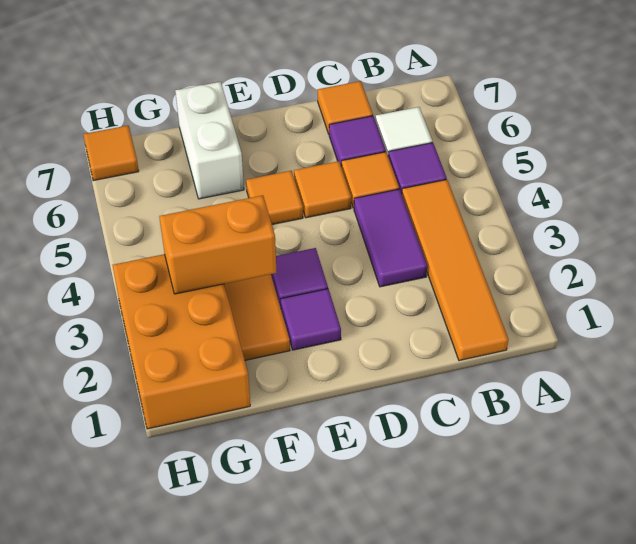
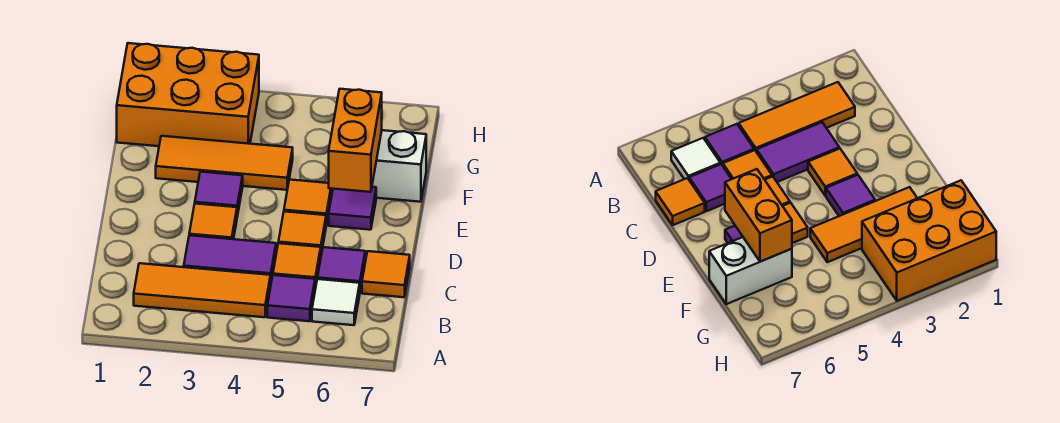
orange 1x4 tile [402,180,509,361] -> orange 1x3 tile [134,263,271,317]
purple 1x1 tile [281,289,341,350] -> purple 1x1 tile moved to [329,187,376,230]
orange 1x2 brick [159,195,277,294] -> orange 1x2 brick moved to [329,89,382,192]
orange 1x1 tile [83,126,139,181] -> orange 1x1 tile moved to [189,204,237,239]

